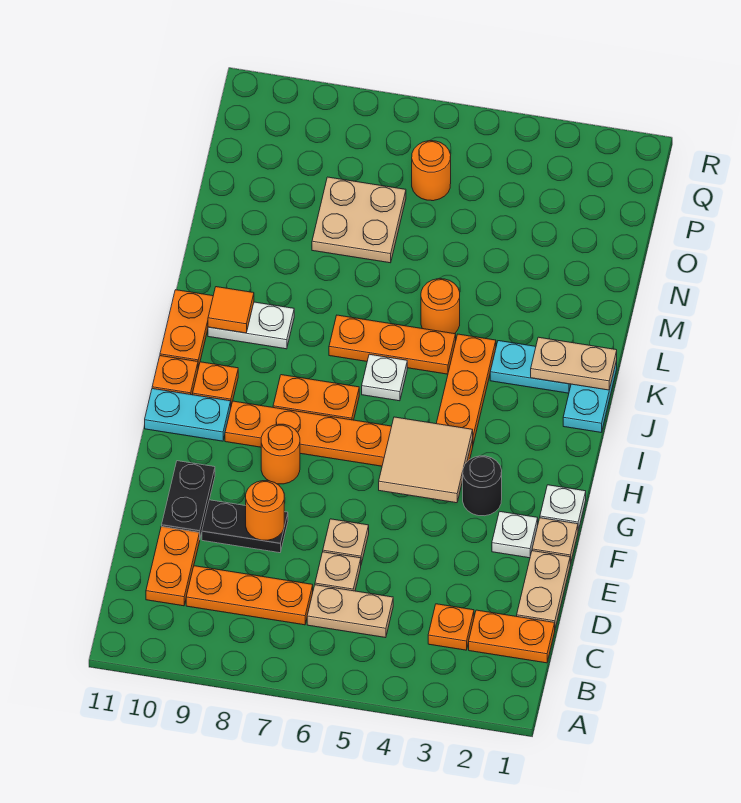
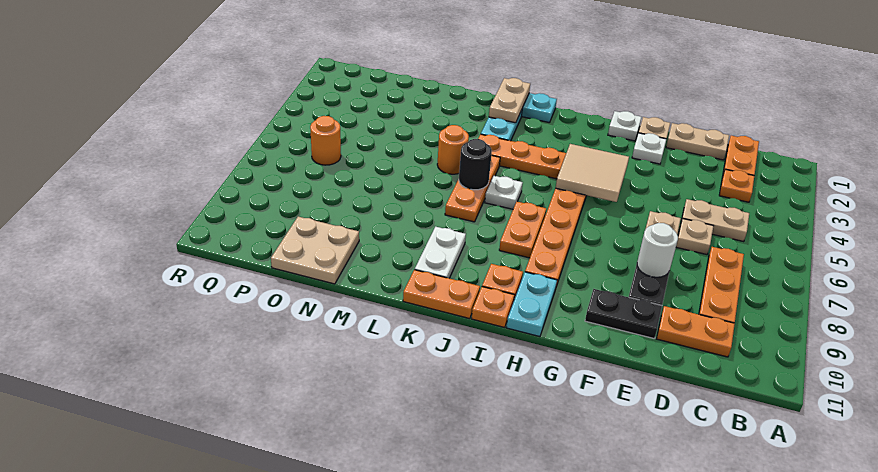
tan 1x2 plate [307,585,393,638] -> tan 1x2 plate turned to [681,199,749,242]
orange 1x1 round brick [246,481,284,540] -> white 1x1 round brick [637,223,678,277]
black 1x1 round brick [463,456,502,516] -> black 1x1 round brick moved to [459,139,492,190]
orange 1x1 round brick [261,424,300,484] -> none
orange 1x1 tile [208,287,254,333] -> none
tan 2x2 plate [312,177,406,263] -> tan 2x2 plate moved to [271,217,359,284]

